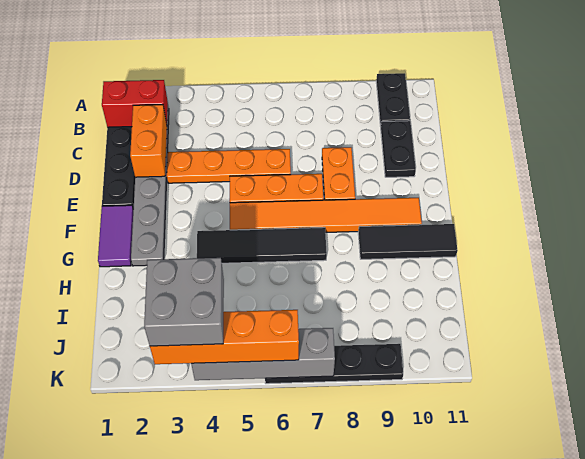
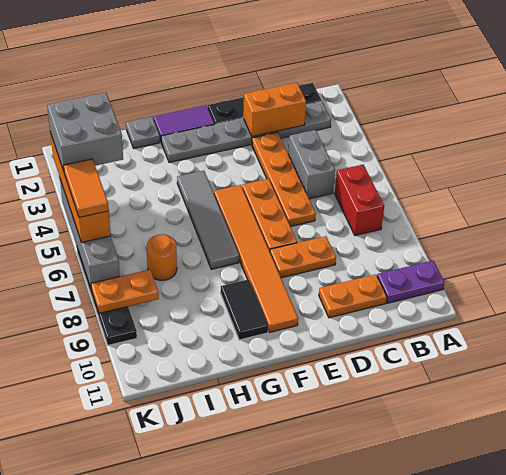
black 1x2 plate [376,73,410,126] -> purple 1x2 plate [377,261,445,303]
red 1x2 brick [102,80,168,127] -> red 1x2 brick moved to [335,165,384,235]
none -> grey 1x2 brick [288,130,335,199]
black 1x2 plate [381,121,416,177] -> orange 1x2 plate [319,274,387,318]
black 1x4 tile [197,227,327,263] -> grey 1x4 tile [177,170,239,269]
black 1x3 tile [358,224,458,259] -> black 1x2 tile [221,279,268,340]
none -> grey 1x1 plate [126,117,160,148]
none -> orange 1x1 round brick [147,234,177,281]
none -> orange 1x2 plate [91,270,159,313]
none -> orange 1x2 tile [64,159,109,218]

